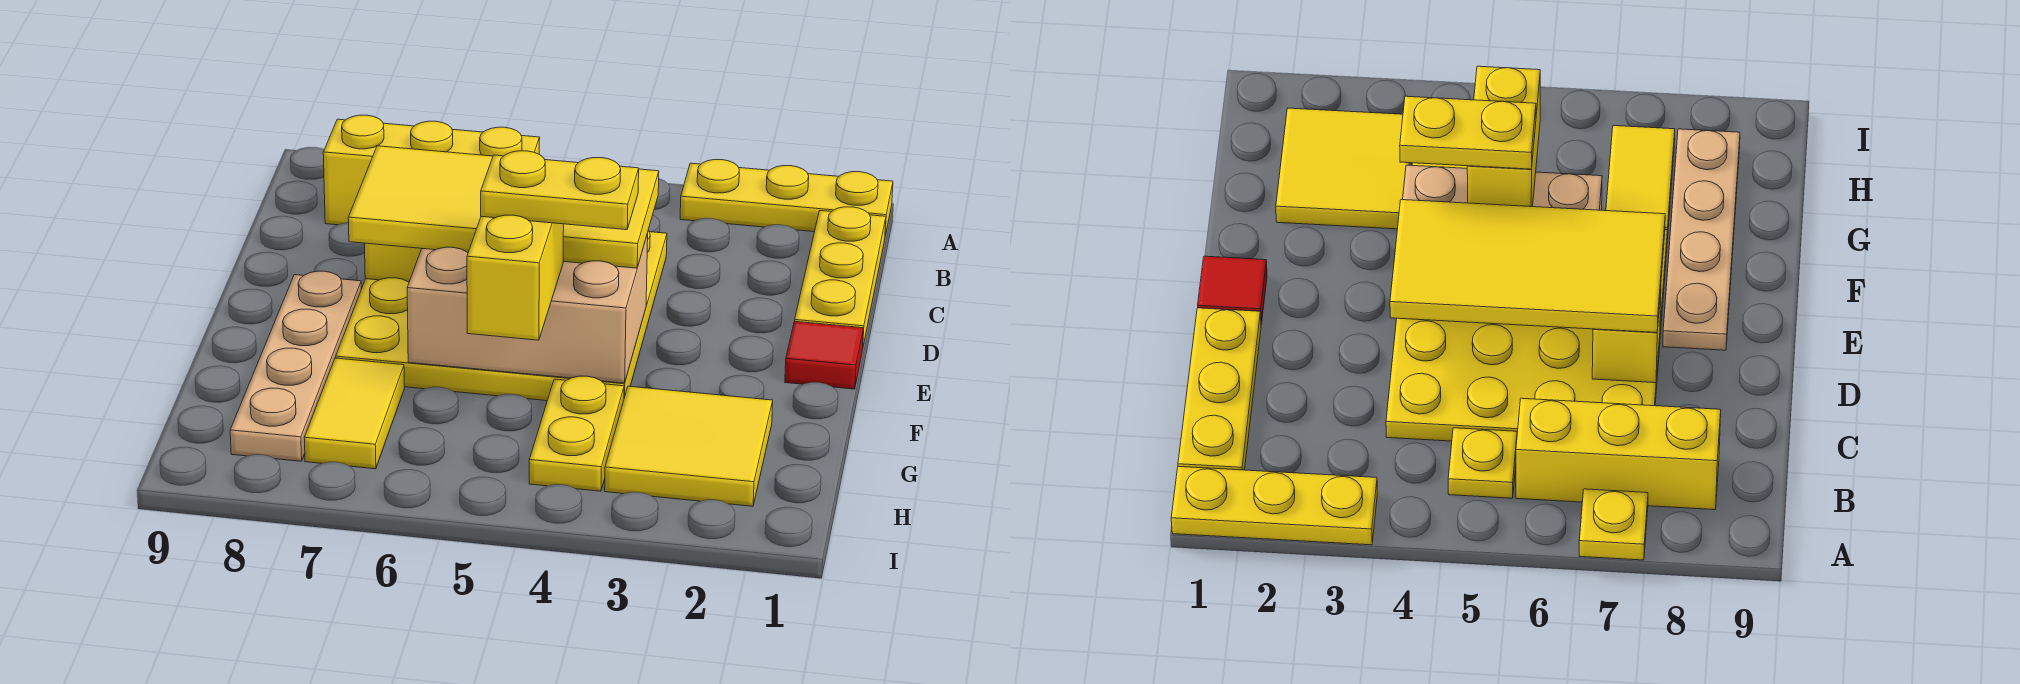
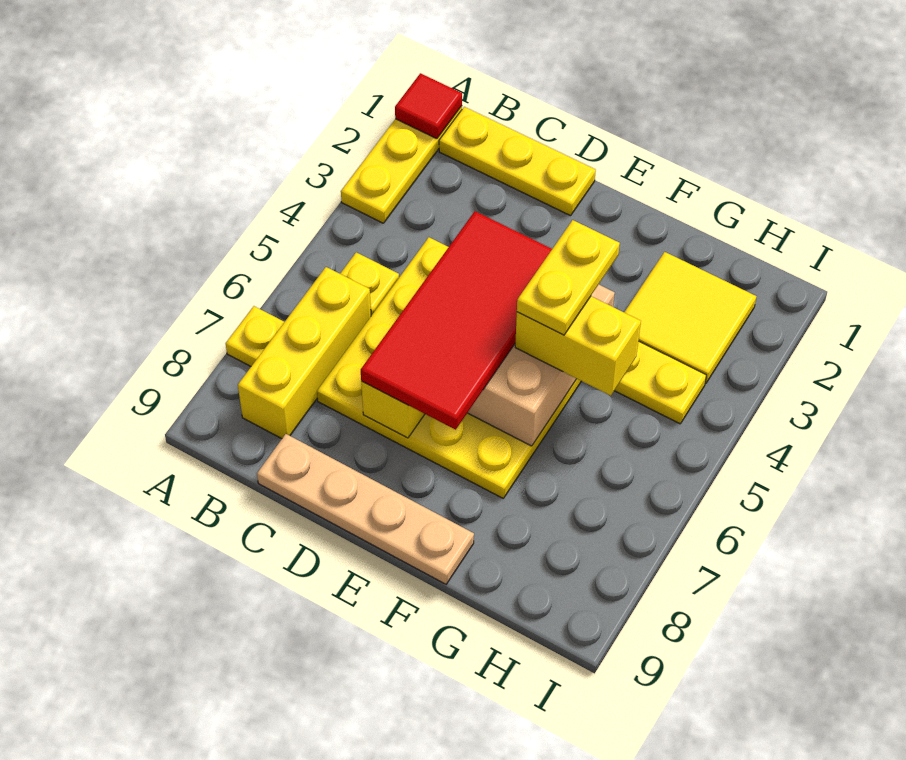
yellow 2x4 tile [348,146,659,268] -> red 2x4 tile [361,211,552,430]
red 1x1 tile [785,321,863,389] -> red 1x1 tile moved to [395,73,462,139]
tan 1x4 plate [230,271,361,461] -> tan 1x4 plate moved to [257,434,474,584]
yellow 1x2 tile [304,358,404,469] -> none

